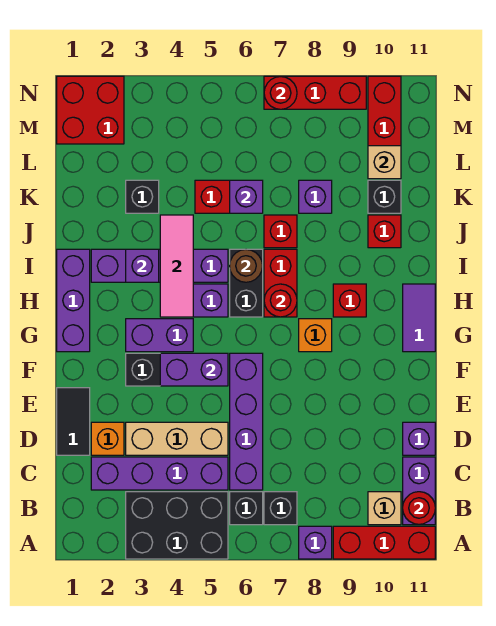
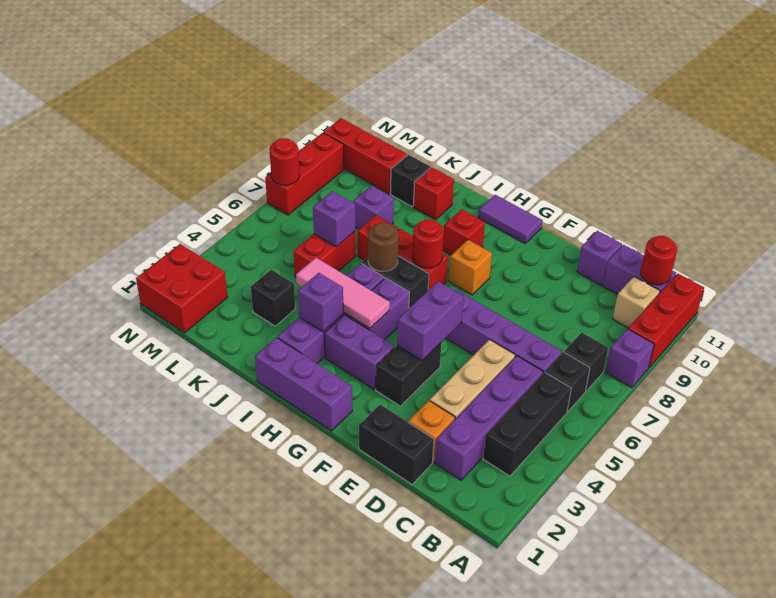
black 2x3 brick [126,492,228,559] -> black 1x3 brick [483,372,571,476]
black 1x2 tile [57,388,90,455] -> black 1x2 brick [359,404,434,484]
purple 1x2 brick [126,319,193,352] -> purple 1x2 brick turned to [324,315,395,389]
tan 1x1 brick [368,146,401,179] -> none

